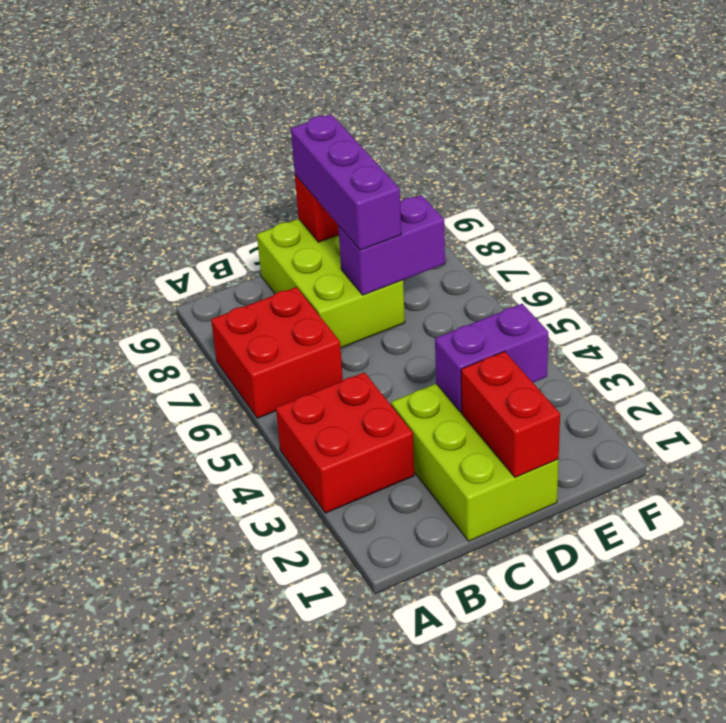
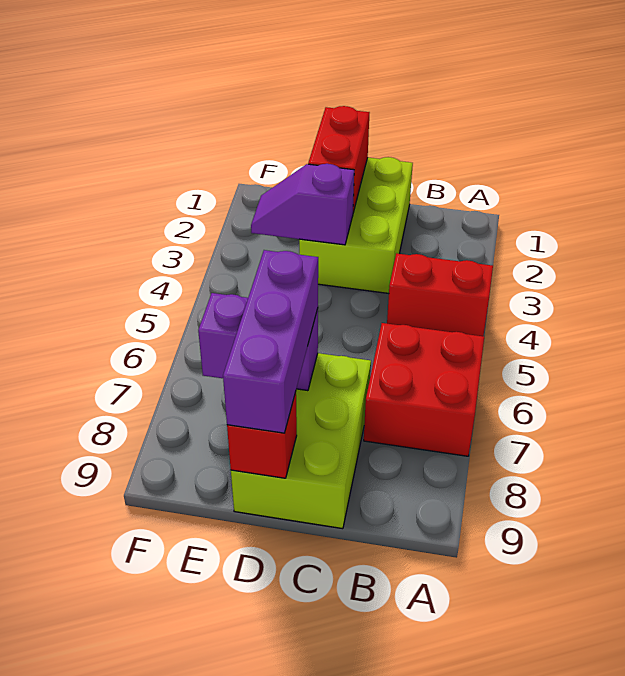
red 2x2 brick [276,372,414,513] -> red 1x2 brick [387,253,493,336]
purple 1x2 brick [435,304,548,412] -> purple 1x2 slope [251,164,354,245]

